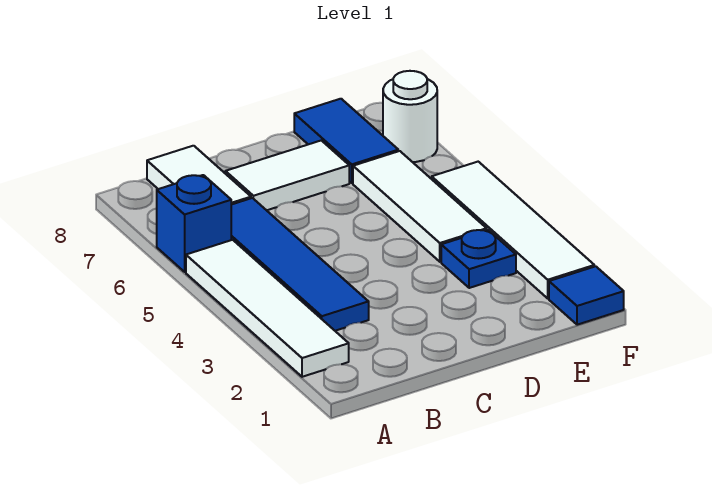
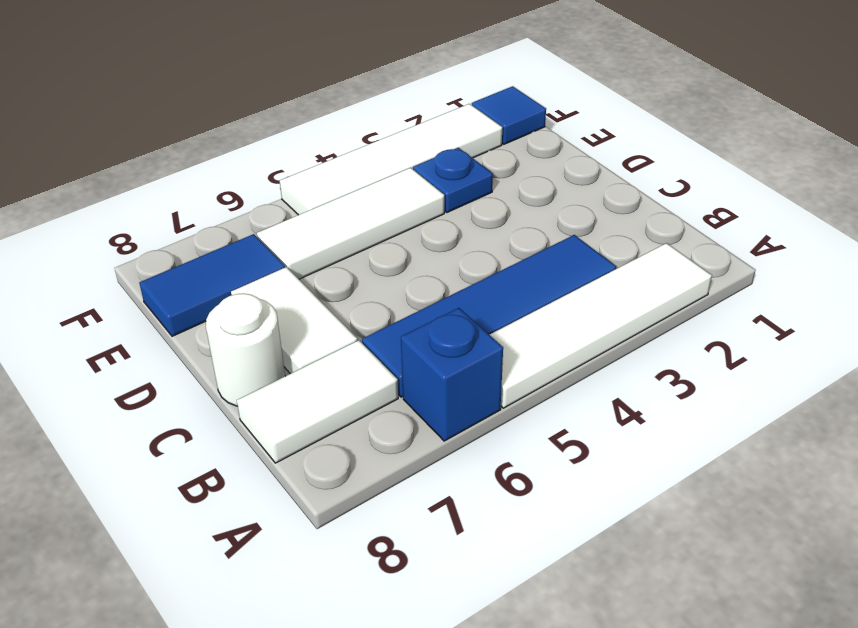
white 1x1 round brick [383,71,437,162] -> white 1x1 round brick moved to [206,293,285,406]

